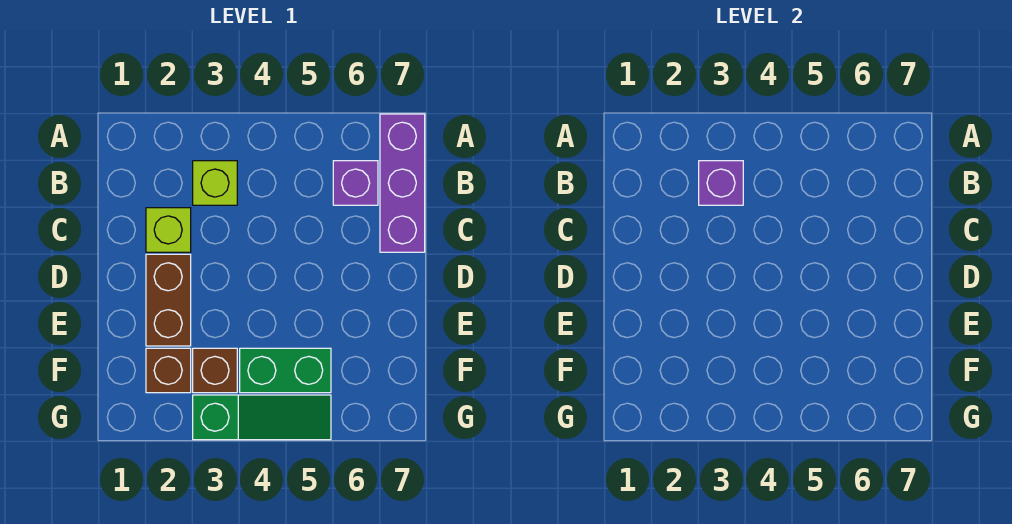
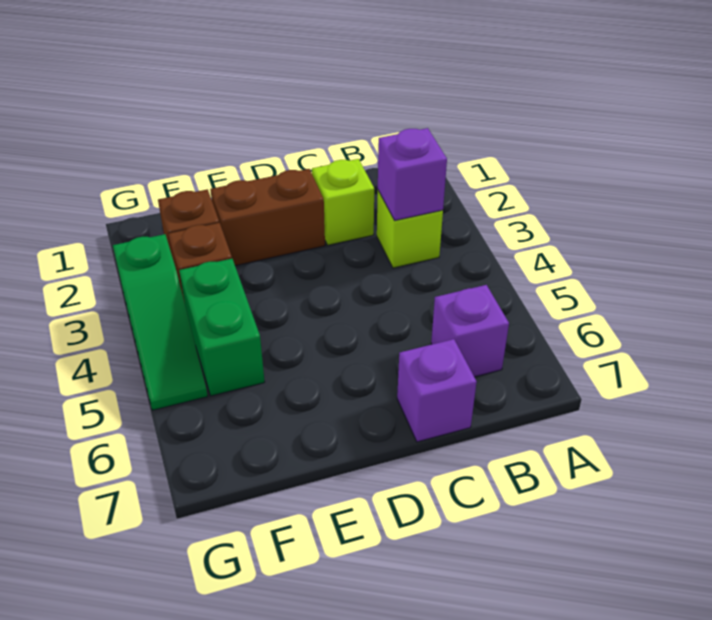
purple 1x3 brick [380,114,425,252] -> purple 1x1 brick [397,339,477,442]

